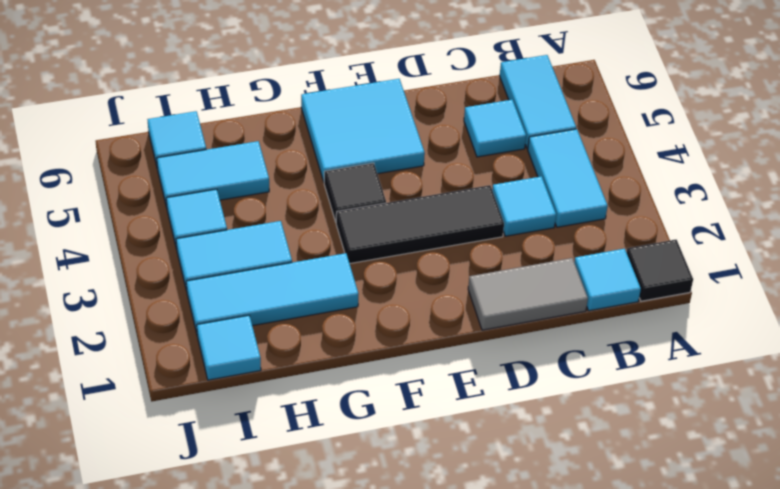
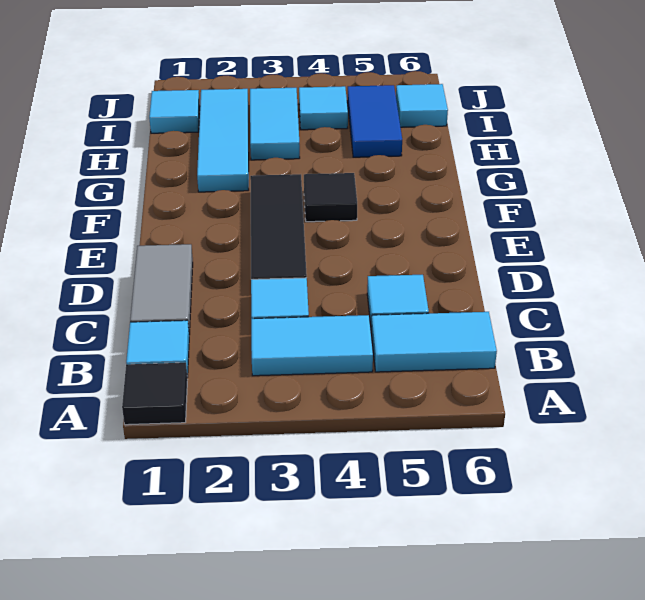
cyan 2x2 tile [301,79,425,182] -> none
cyan 1x2 tile [157,141,269,207] -> blue 1x2 tile [347,85,402,157]

